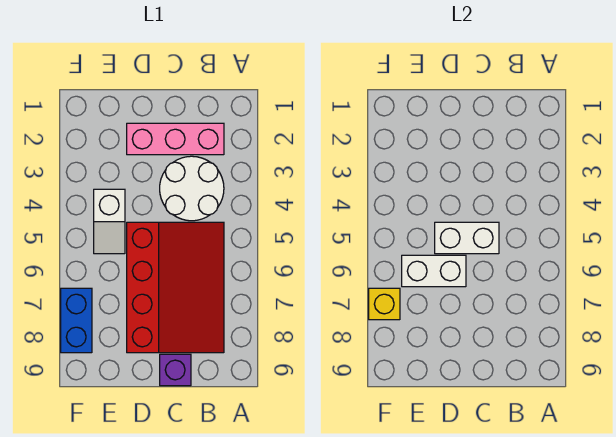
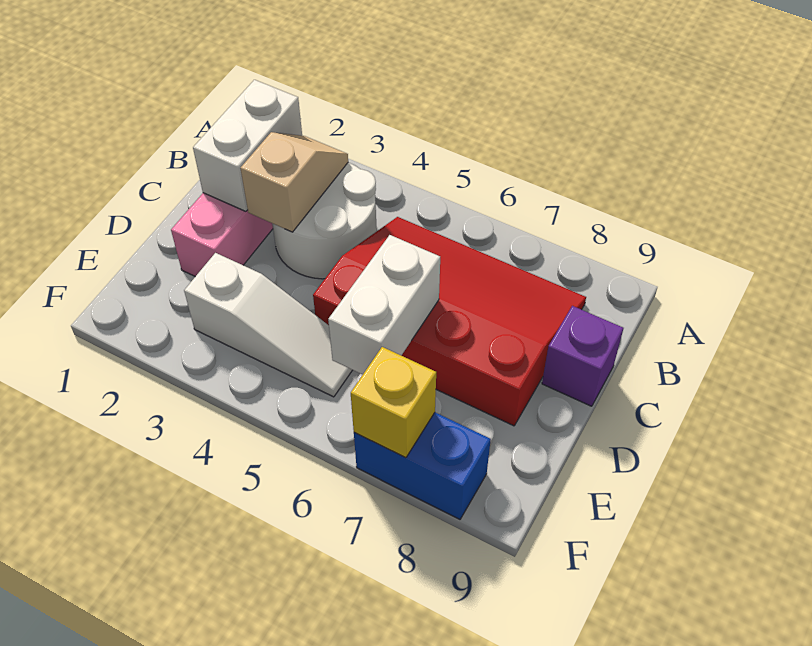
none -> tan 1x2 slope [240,132,348,232]
white 1x2 brick [435,222,499,254] -> white 1x2 brick moved to [193,80,302,211]
white 1x2 slope [94,189,125,254] -> white 1x3 slope [184,253,352,397]

